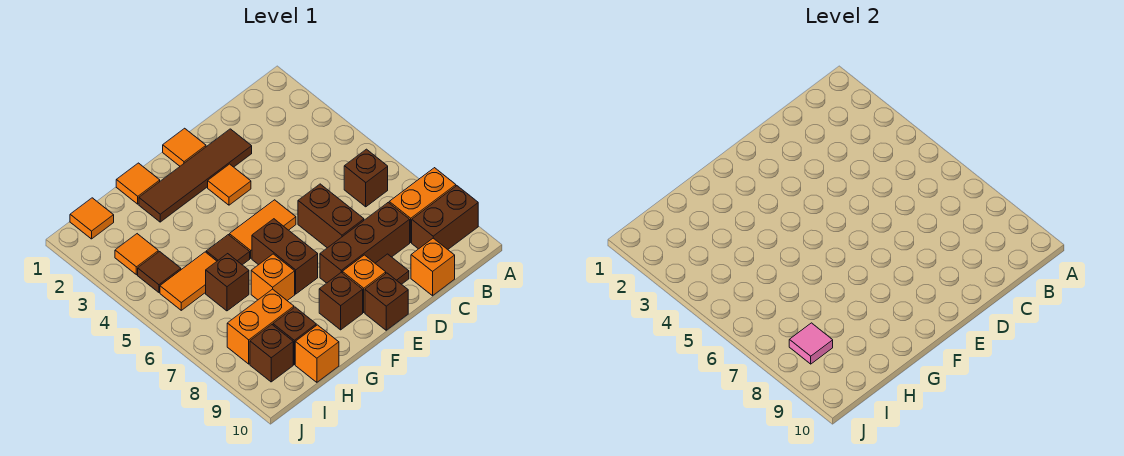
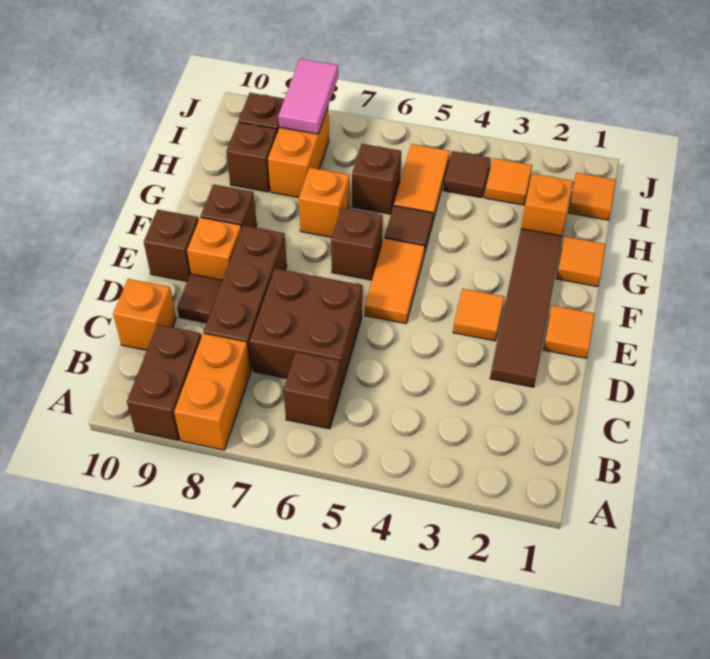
brown 1x2 brick [298,184,364,248] -> brown 2x2 brick [250,269,362,388]
brown 1x2 brick [252,219,318,294] -> brown 1x1 brick [331,208,383,280]
orange 1x1 brick [295,325,339,382] -> orange 1x1 brick moved to [521,174,573,236]
pink 1x1 tile [789,323,833,364] -> pink 1x2 tile [278,59,338,134]

